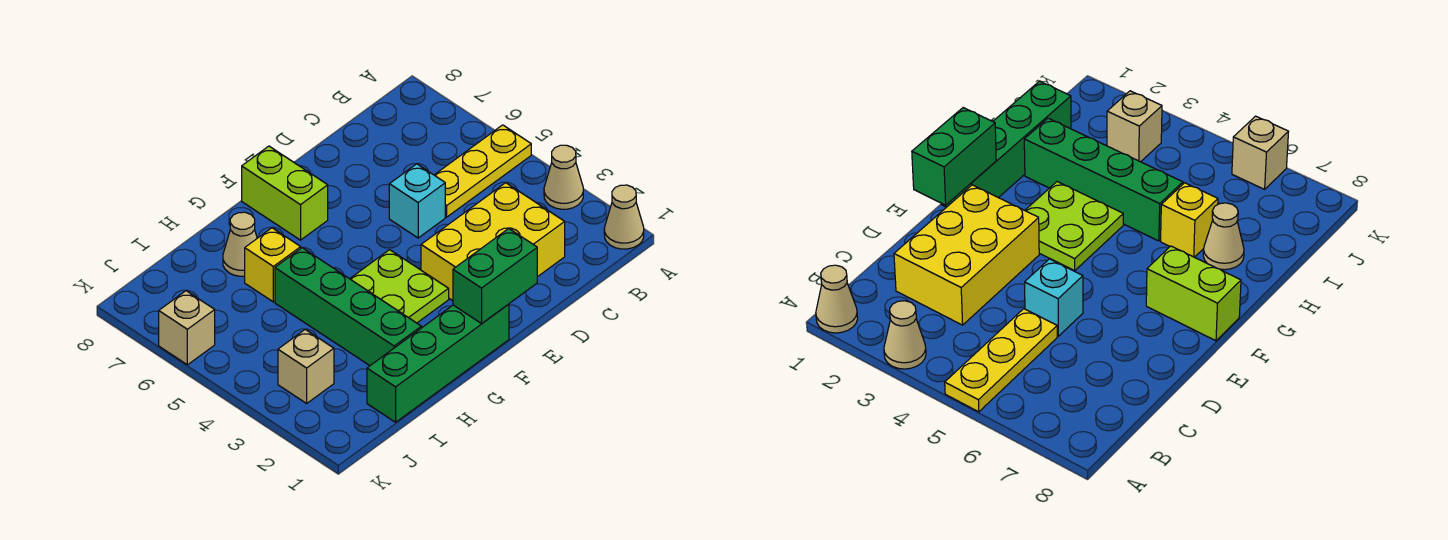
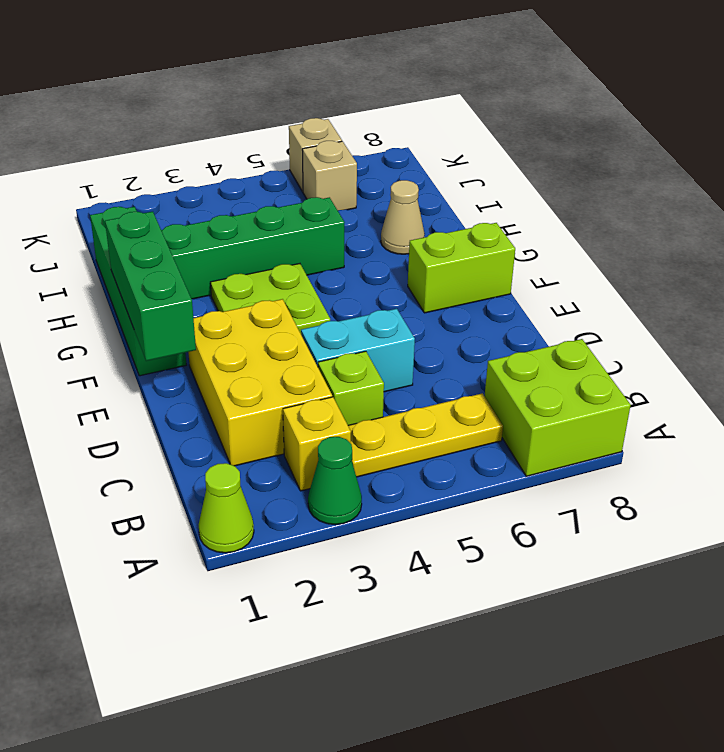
tan 1x1 cone [604,185,644,249] -> lime 1x1 cone [199,463,254,553]
tan 1x1 cone [544,145,583,209] -> green 1x1 cone [308,437,362,525]
yellow 1x3 plate [435,125,531,217] -> yellow 1x3 plate turned to [348,393,503,477]
none -> lime 2x2 brick [485,339,631,476]
none -> lime 1x1 brick [318,351,384,425]
cyan 1x1 brick [389,164,445,238] -> cyan 1x2 brick [301,309,415,392]
green 1x2 brick [453,229,537,324] -> green 1x3 brick [105,212,196,361]
yellow 1x1 brick [245,228,301,302] -> yellow 1x1 brick moved to [283,397,351,491]
tan 1x1 brick [278,329,334,403] -> tan 1x1 brick moved to [302,141,357,211]

